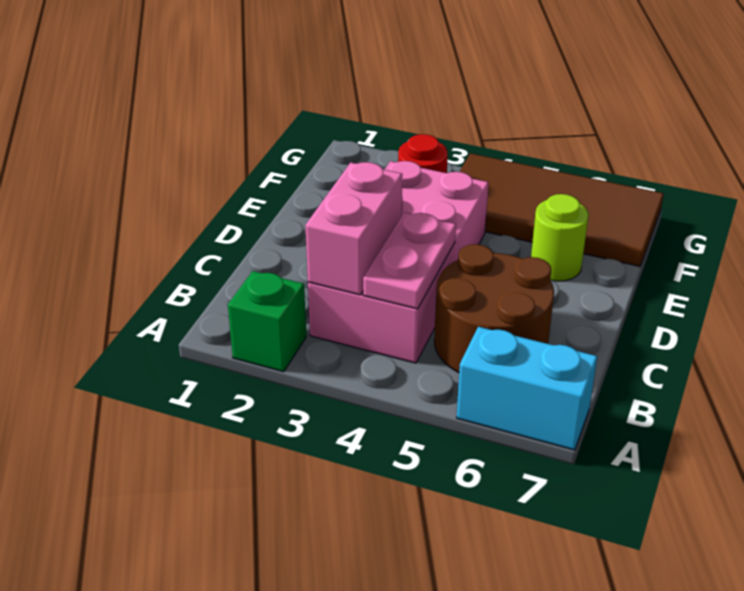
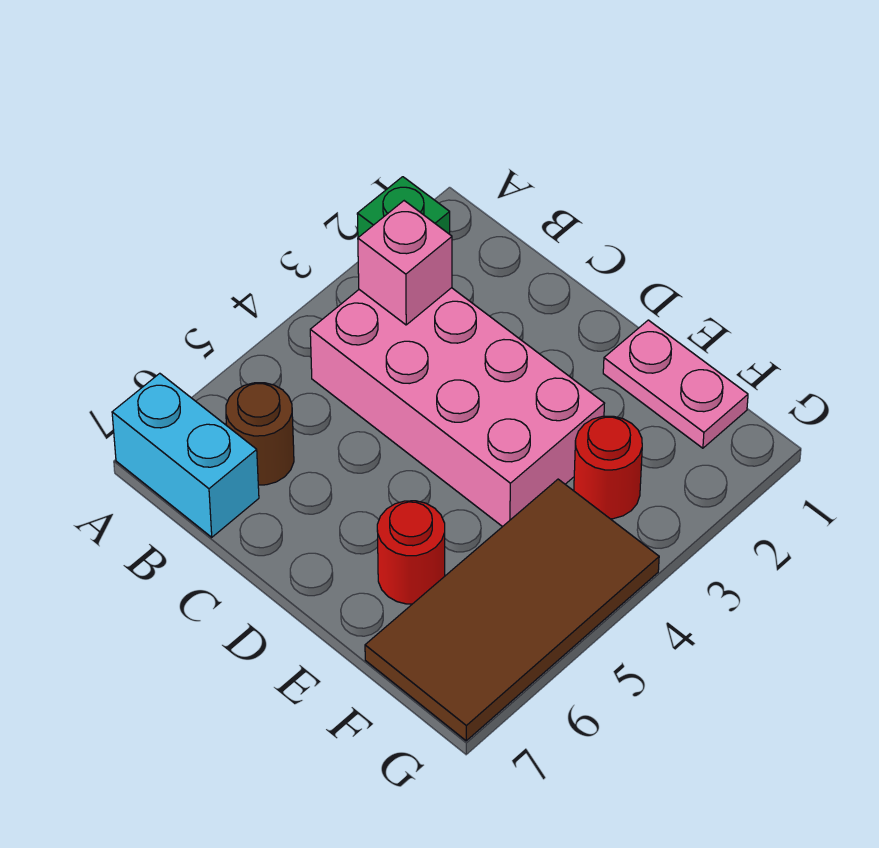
cyan 1x2 brick [457,327,597,450] -> cyan 1x2 brick turned to [112,373,259,537]
pink 1x2 brick [305,162,402,295] -> pink 1x1 brick [358,201,452,325]
pink 1x2 plate [363,212,456,309] -> pink 1x2 plate moved to [603,320,748,448]
brown 2x2 round brick [434,244,554,372] -> brown 1x1 round brick [226,383,294,485]
lime 1x1 round brick [531,194,589,281] -> red 1x1 round brick [377,501,445,604]

